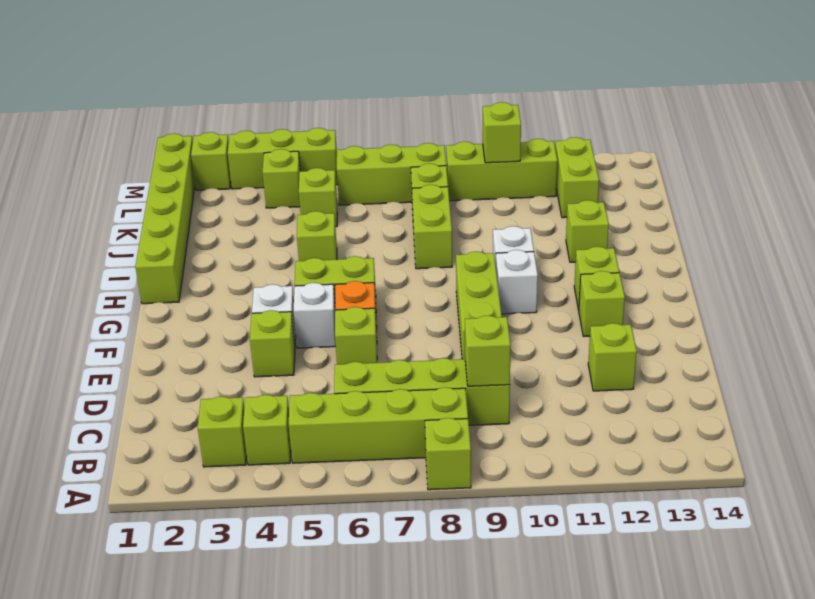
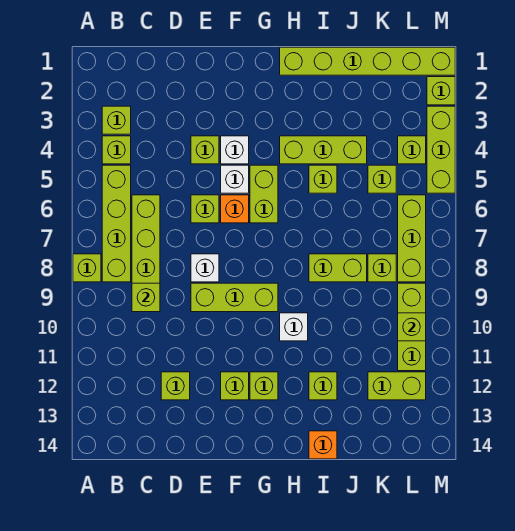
white 1x1 brick [496,250,538,314] -> white 1x1 brick moved to [191,254,219,282]
none -> lime 1x3 brick [280,136,367,164]
none -> orange 1x1 brick [309,431,337,459]

